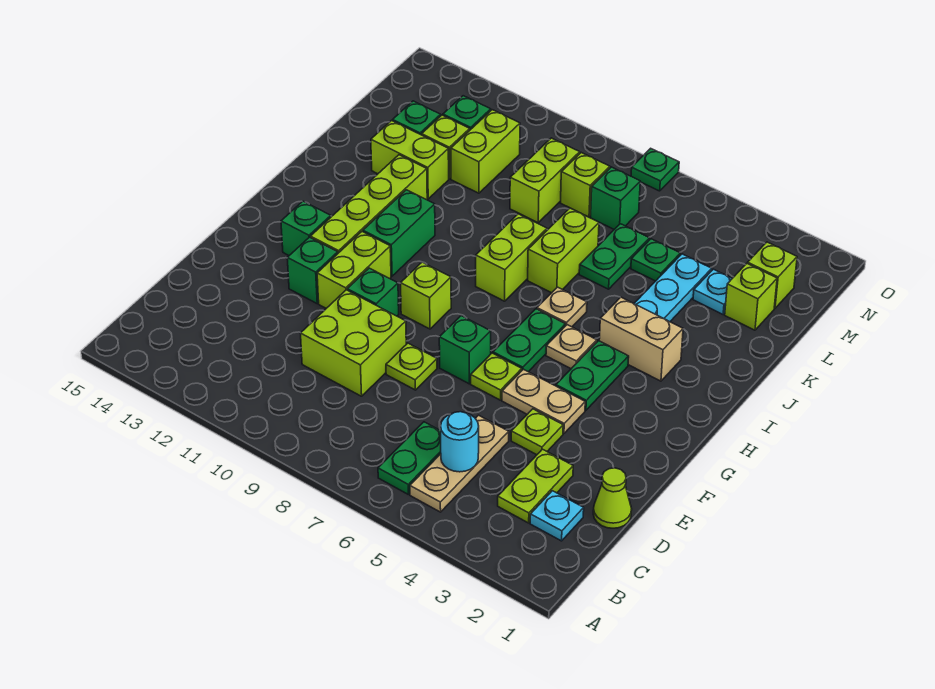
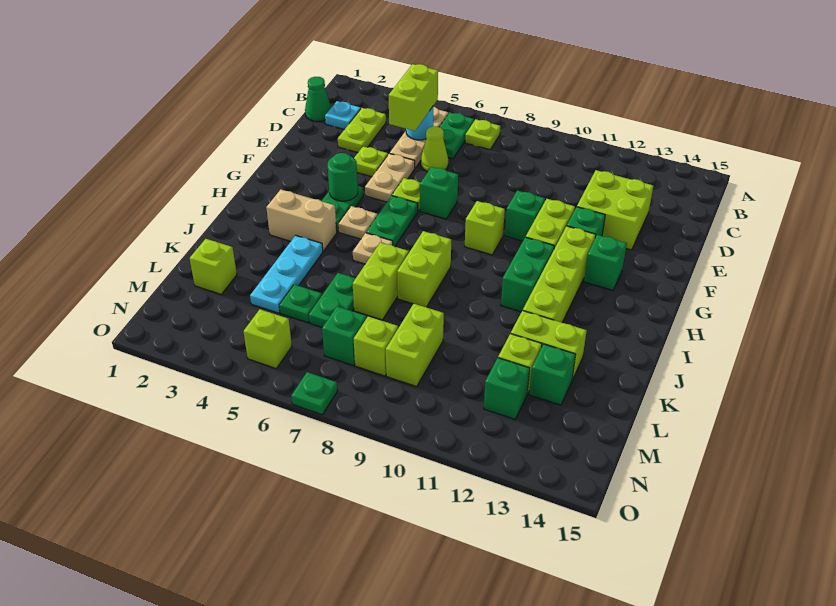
none -> green 1x1 cone [305,77,331,121]
lime 1x1 cone [593,468,632,528] -> lime 1x1 cone moved to [421,126,448,172]
lime 2x2 brick [301,290,406,396] -> lime 2x2 brick moved to [577,170,653,250]
lime 1x1 plate [386,343,437,390] -> lime 1x1 plate moved to [465,119,501,150]
tan 1x2 plate [502,369,585,434] -> tan 1x2 plate turned to [365,153,415,202]
none -> green 1x1 round brick [328,153,358,201]
cyan 1x1 plate [693,269,732,314] -> none
lime 1x2 brick [451,110,520,193] -> lime 1x2 brick moved to [389,64,438,131]
lime 1x1 brick [748,242,797,308] -> lime 1x1 brick moved to [243,309,292,368]

